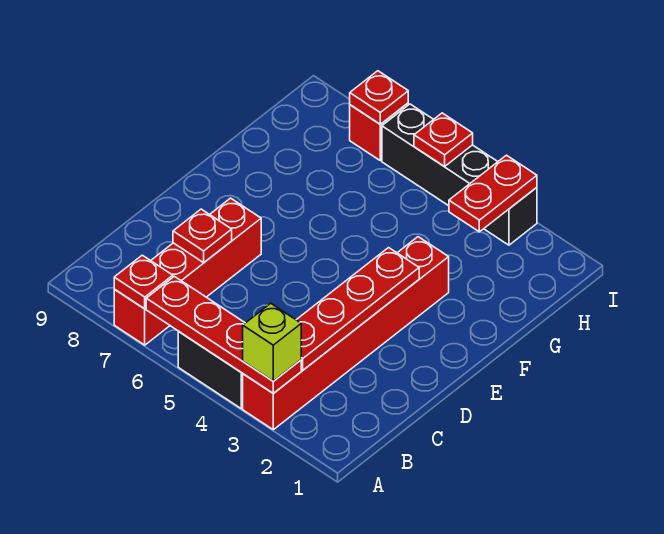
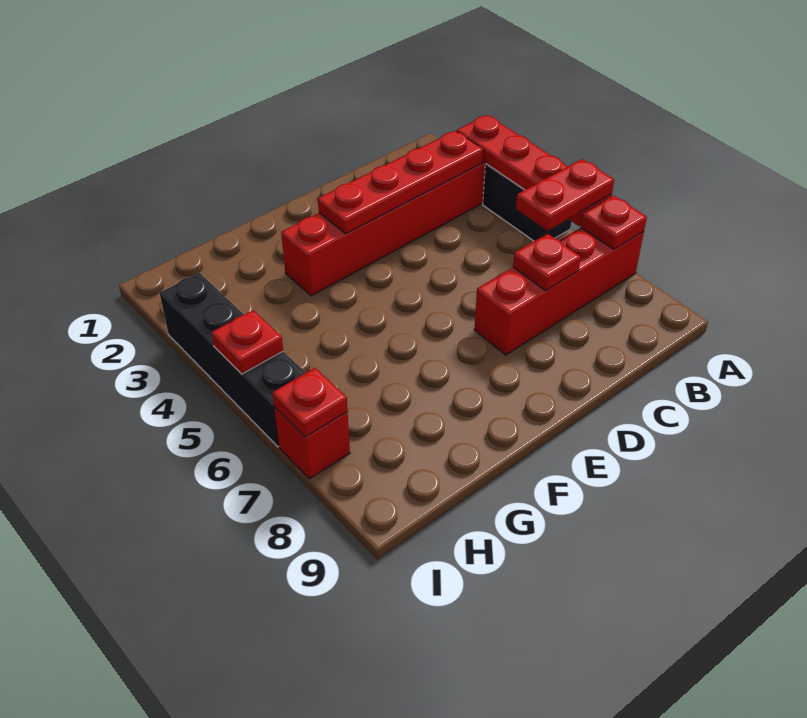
lime 1x1 brick [243,303,301,381] -> none
red 1x2 plate [449,155,537,232] -> red 1x2 plate moved to [516,159,614,231]

